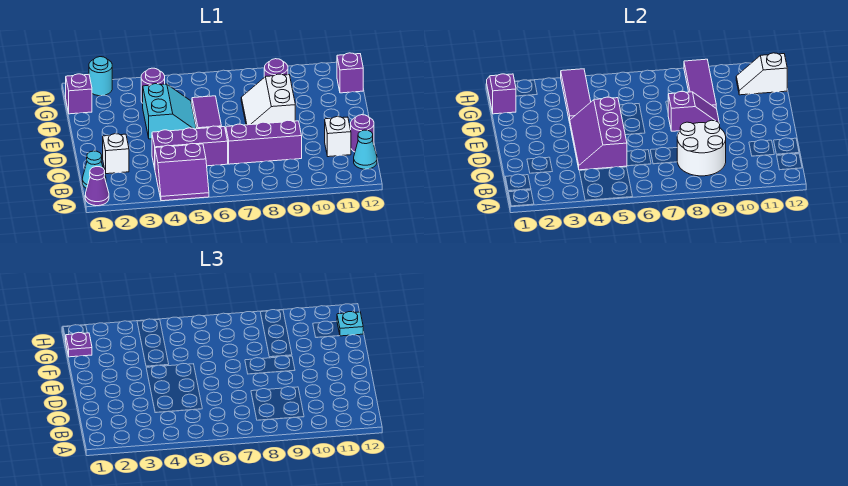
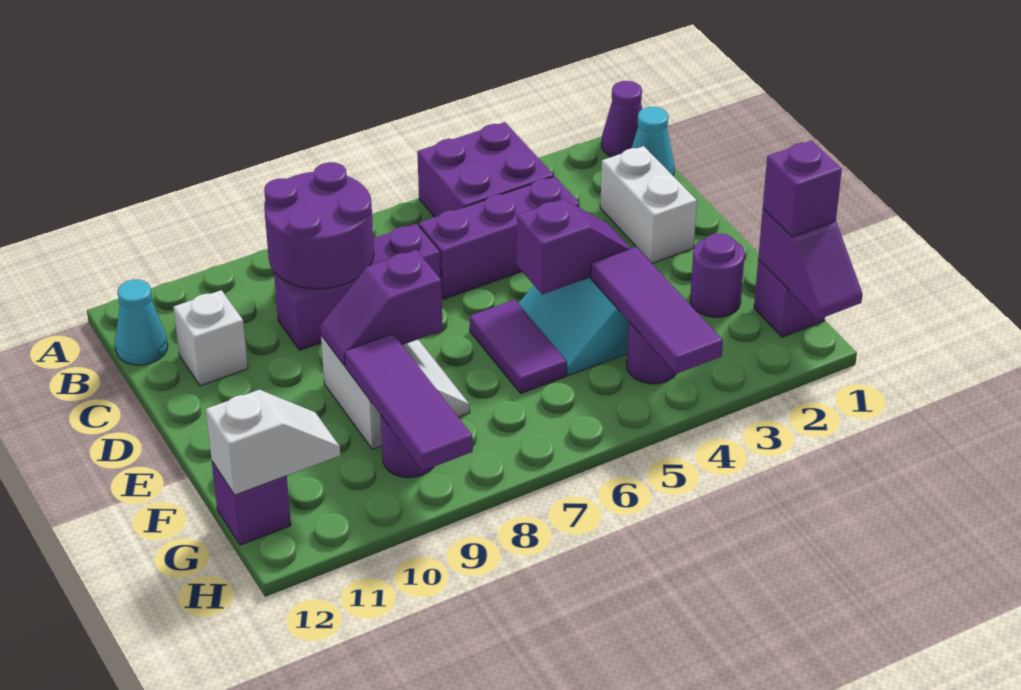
purple 2x2 slope [155,144,209,201] -> purple 2x2 brick [417,122,554,217]
white 2x2 round brick [677,120,726,176] -> purple 2x2 round brick [264,162,374,289]
white 1x1 brick [103,134,129,174] -> white 1x2 brick [600,146,697,263]
purple 2x3 slope [570,97,627,170] -> purple 1x2 slope [517,199,631,295]
purple 1x1 round brick [351,115,374,152] -> purple 1x1 round brick moved to [690,233,745,317]
purple 1x1 plate [66,332,92,357] -> purple 1x1 brick [763,141,842,237]
cyan 1x1 plate [337,312,363,336] -> none
cyan 1x1 round brick [89,57,112,96] -> none

